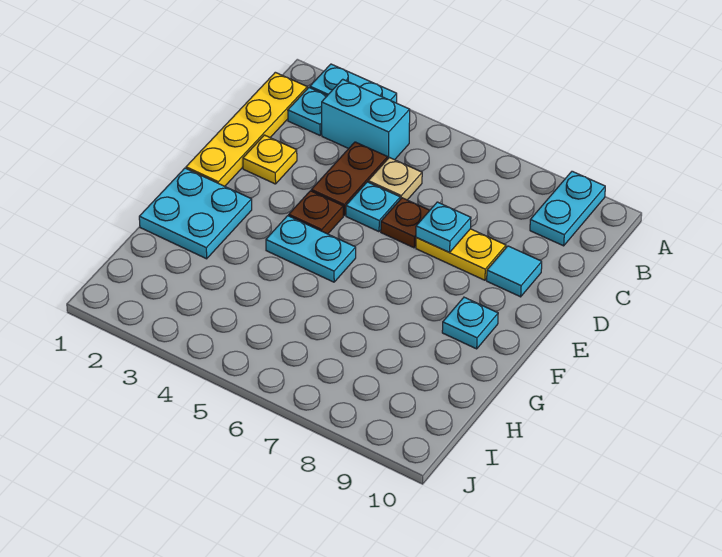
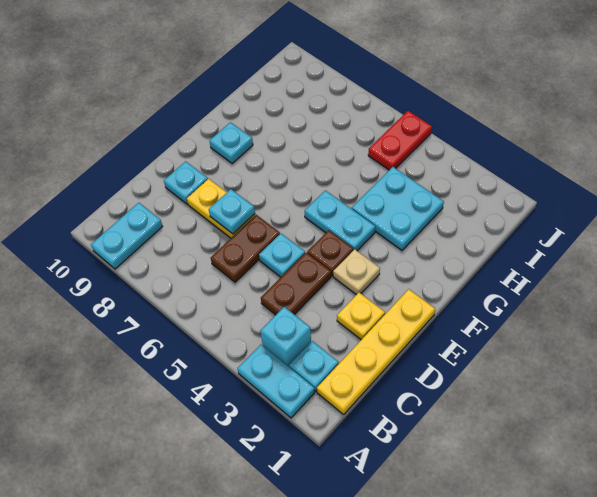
cyan 1x2 brick [322,79,410,160] -> cyan 1x1 brick [260,307,311,367]
tan 1x1 plate [368,157,422,200] -> tan 1x1 plate moved to [333,249,380,295]
brown 1x1 plate [381,198,430,248] -> brown 1x2 plate [211,215,280,282]
cyan 1x1 tile [487,246,542,297] -> cyan 1x1 plate [164,161,208,204]
cyan 2x2 plate [139,168,252,259] -> cyan 2x2 plate moved to [352,167,444,250]
none -> red 1x2 plate [368,111,432,170]

